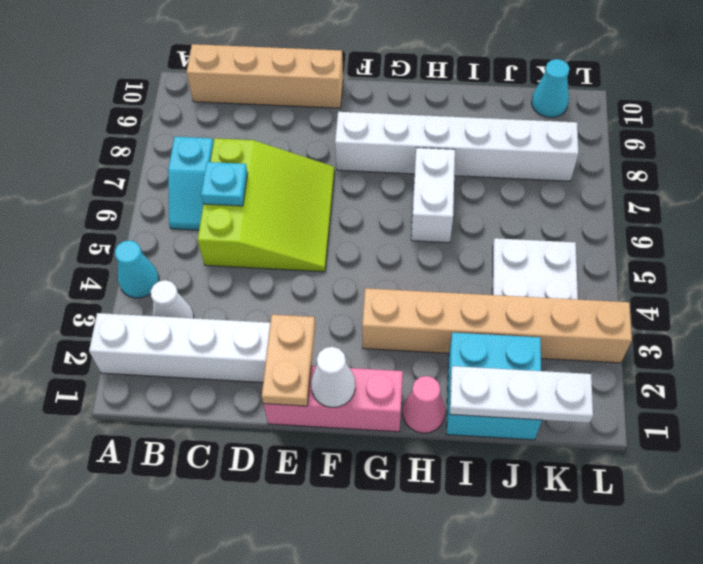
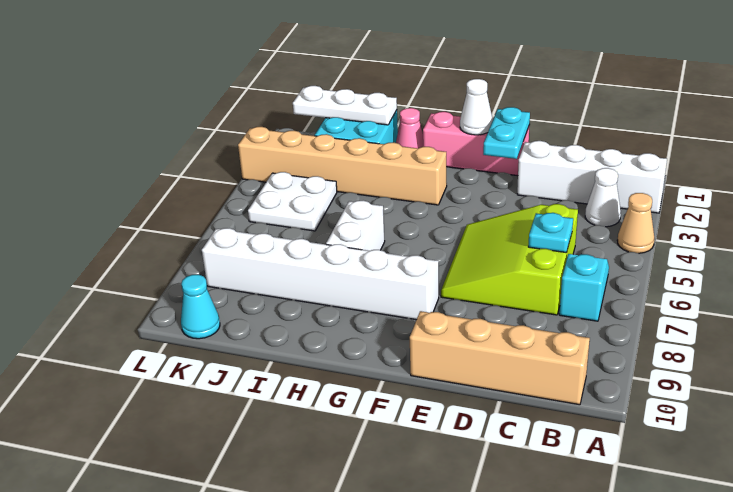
cyan 1x1 cone [115,240,159,298] -> tan 1x1 cone [617,193,654,253]
tan 1x2 plate [262,315,315,406] -> cyan 1x2 plate [483,107,530,159]

